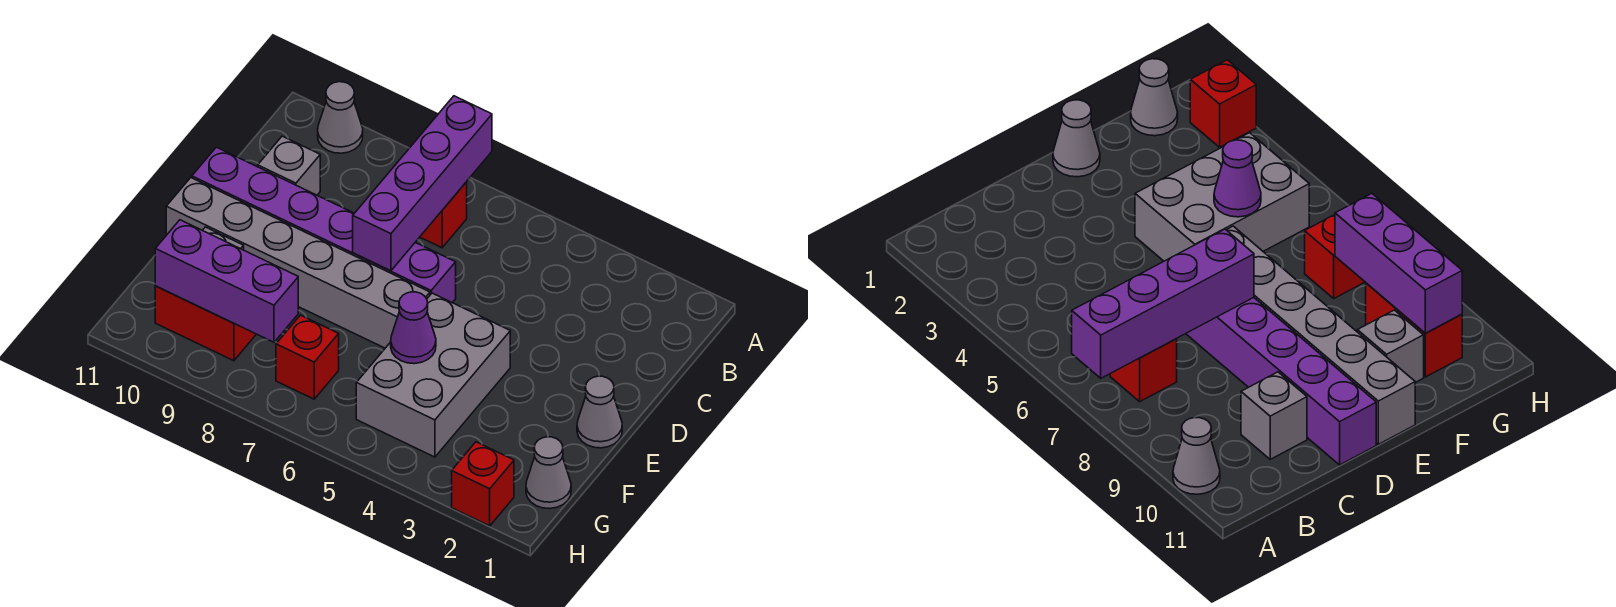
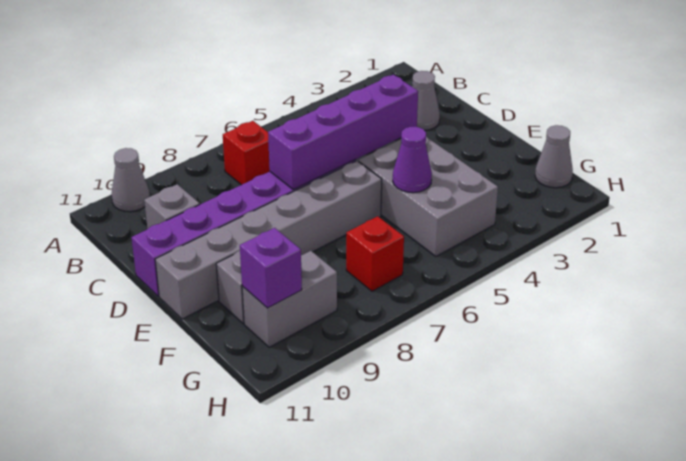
purple 1x4 brick [353,96,492,271] -> purple 1x4 brick turned to [268,75,418,189]
grey 1x1 cone [577,376,622,448] -> grey 1x1 cone moved to [412,71,440,130]
purple 1x3 brick [155,220,298,342] -> purple 1x1 brick [240,228,302,308]
red 1x2 brick [155,286,256,361] -> grey 1x2 brick [242,251,337,347]
red 1x1 brick [452,442,514,526] -> none

